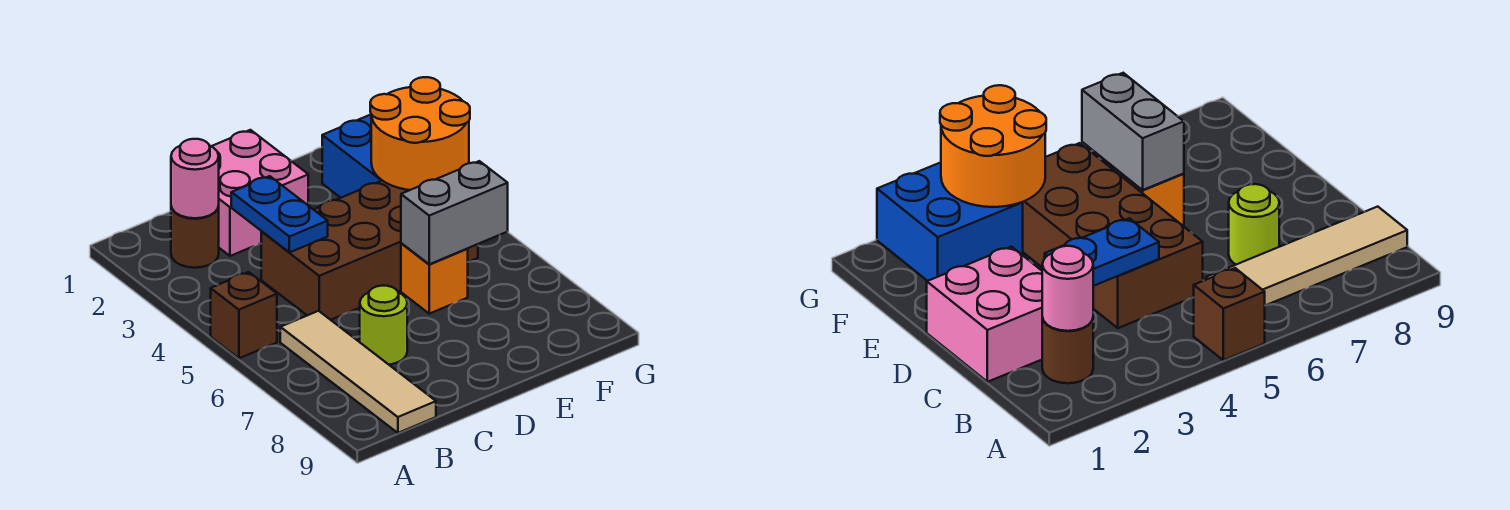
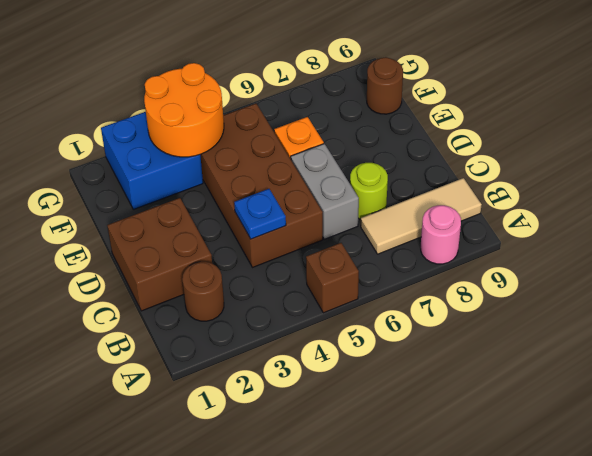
pink 1x1 round brick [171,139,219,218] -> pink 1x1 round brick moved to [421,205,461,264]
tan 1x4 tile [280,311,436,433] -> tan 1x3 tile [361,178,482,254]
pink 2x2 brick [211,130,308,256] -> brown 2x2 brick [107,198,212,311]
blue 1x2 plate [231,176,328,252] -> blue 1x1 plate [234,189,286,239]
grey 1x2 brick [401,161,508,264] -> grey 1x2 brick moved to [291,144,359,239]
none -> brown 1x1 round brick [367,57,403,114]

